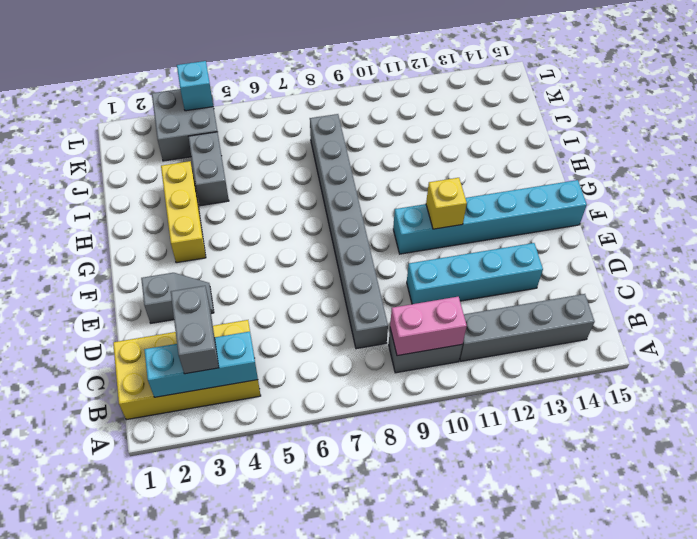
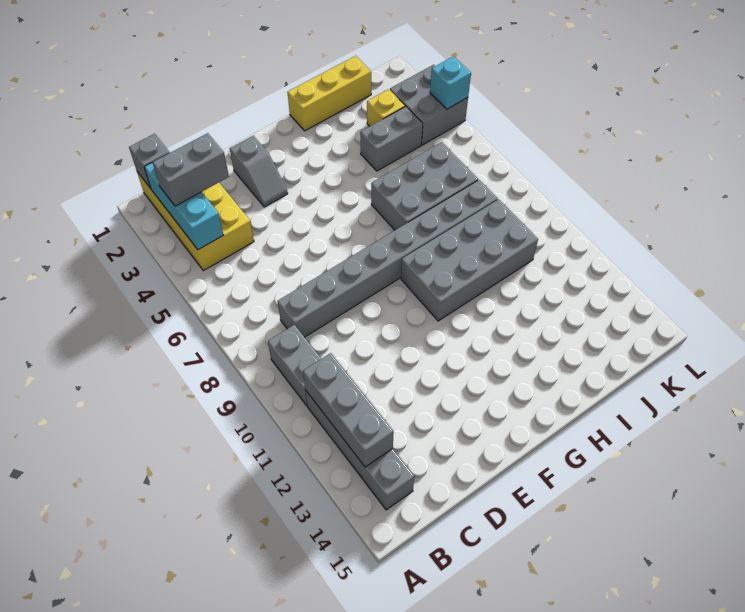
none -> grey 1x1 brick [129,134,170,189]
pink 1x2 brick [390,297,467,356] -> none
none -> grey 1x3 brick [303,353,394,467]
cyan 1x4 brick [407,243,543,304] -> none
cyan 1x6 brick [393,180,587,254] -> none
yellow 1x1 brick [426,178,467,229] -> yellow 1x1 brick moved to [367,89,405,126]
yellow 1x3 brick [161,161,206,263] -> yellow 1x3 brick moved to [287,56,371,131]
none -> grey 2x4 brick [401,199,538,321]
none -> grey 2x3 brick [371,142,478,230]

